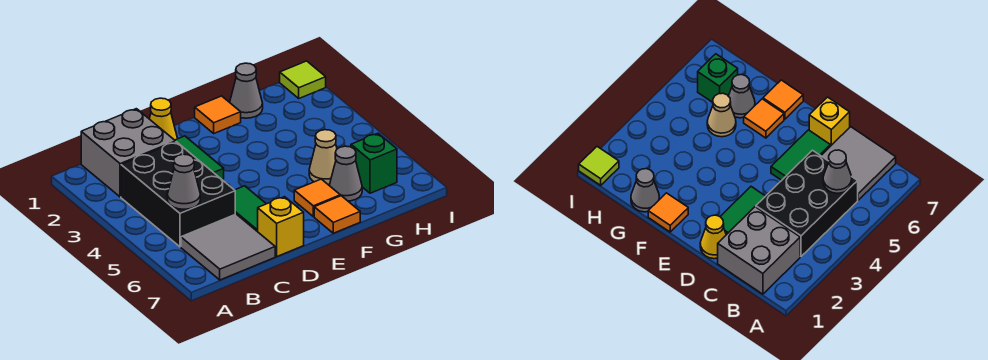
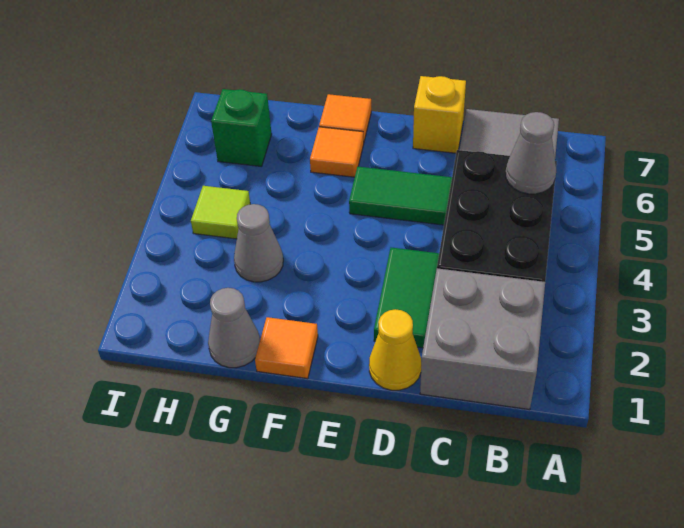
green 1x2 tile [235,186,266,232] -> green 1x2 tile turned to [349,167,452,225]
tan 1x1 cone [309,130,337,185] -> none
grey 1x1 cone [329,146,362,201] -> grey 1x1 cone moved to [234,204,283,282]
lime 1x1 tile [280,61,326,98] -> lime 1x1 tile moved to [191,186,250,239]

